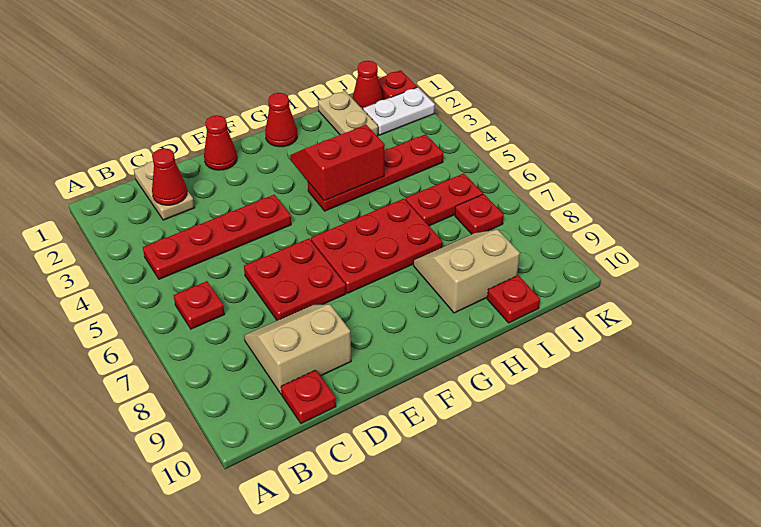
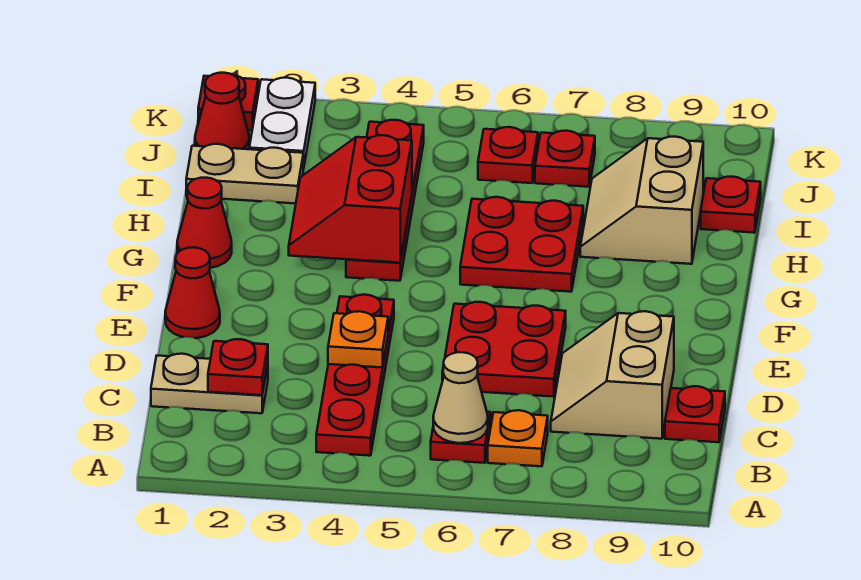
none -> tan 1x1 cone [433,352,488,443]
none -> orange 1x1 plate [488,410,548,466]
red 1x1 cone [152,148,187,205] -> red 1x1 plate [208,339,268,395]
none -> orange 1x1 plate [328,311,388,368]
red 2x3 plate [311,199,443,293] -> red 2x2 plate [460,197,583,292]
red 1x2 plate [405,173,483,226] -> red 1x1 plate [478,127,538,183]

